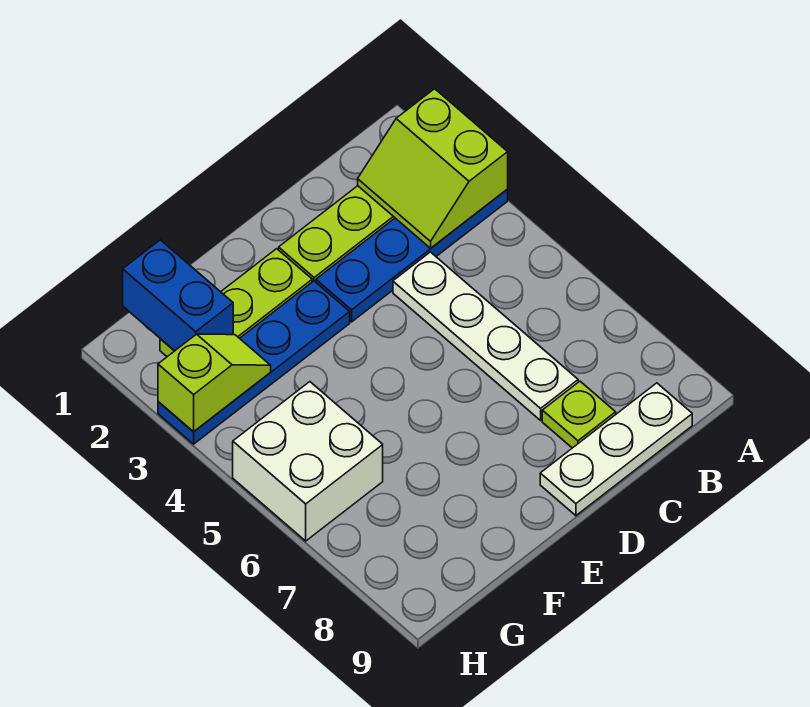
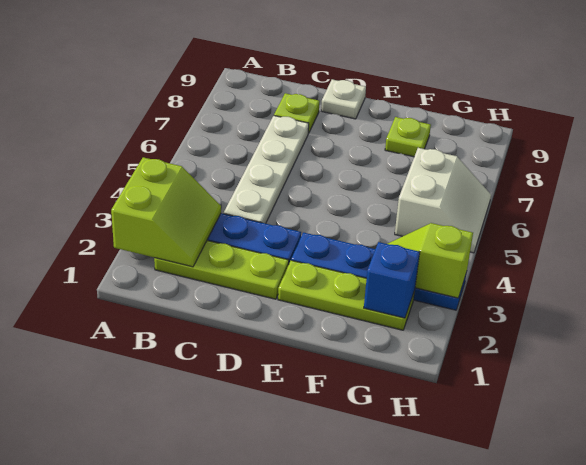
white 1x3 plate [540,383,692,516] -> white 1x1 plate [321,79,366,119]
none -> lime 1x1 plate [385,117,431,157]
blue 1x2 brick [123,240,233,351] -> blue 1x1 brick [364,242,420,318]
white 2x2 brick [233,382,383,541] -> white 2x2 slope [395,148,491,253]

